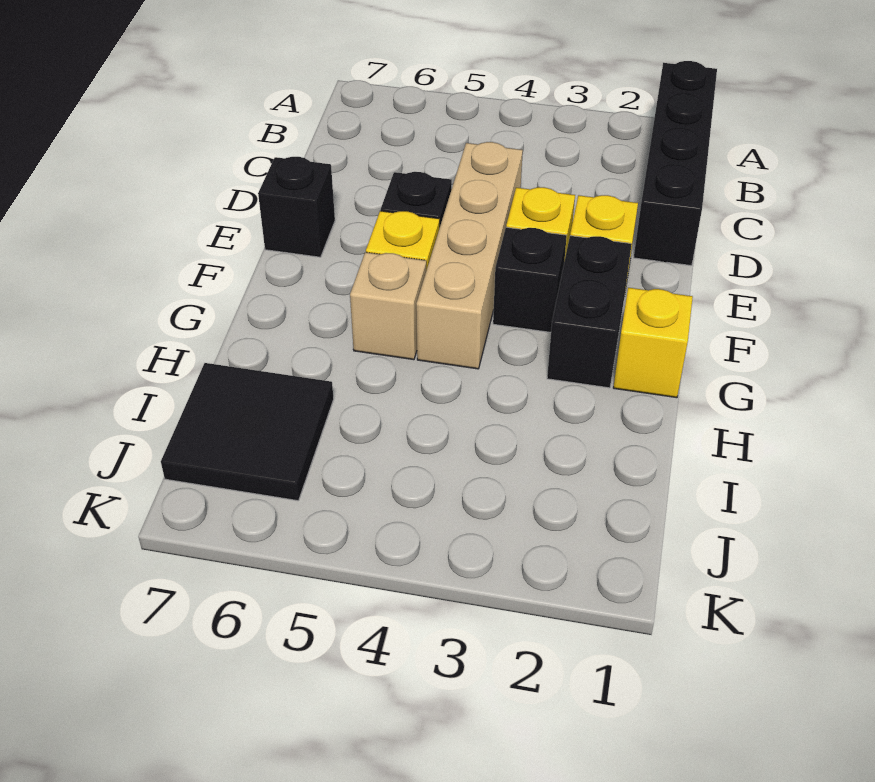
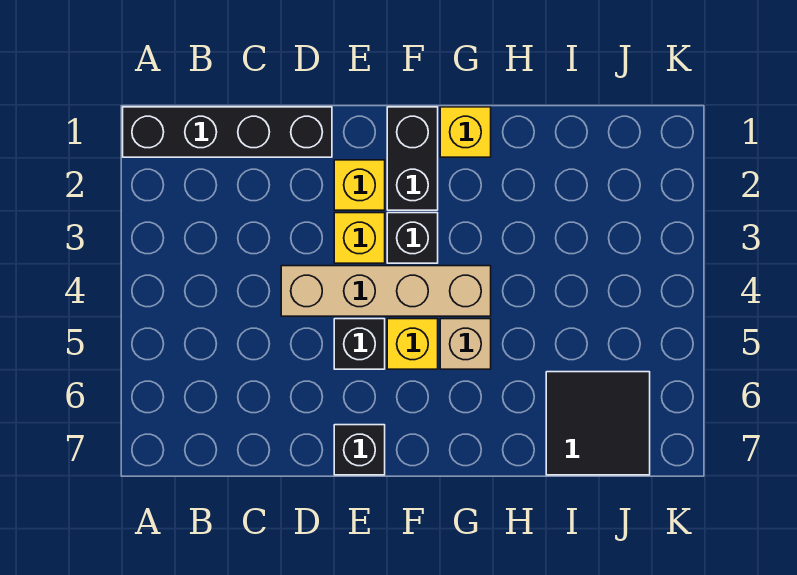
black 1x2 brick [547,236,632,388] -> black 1x2 brick turned to [387,107,438,210]

